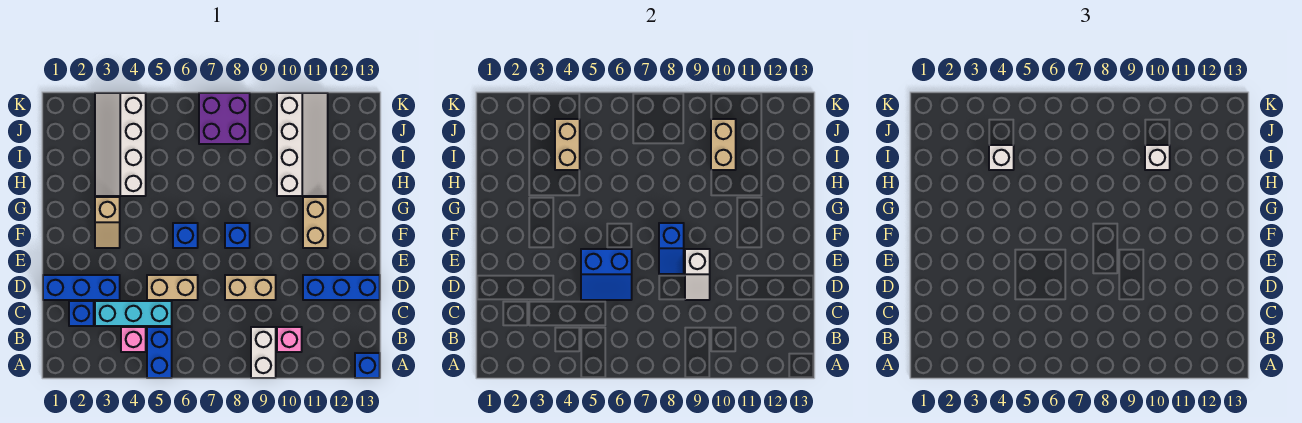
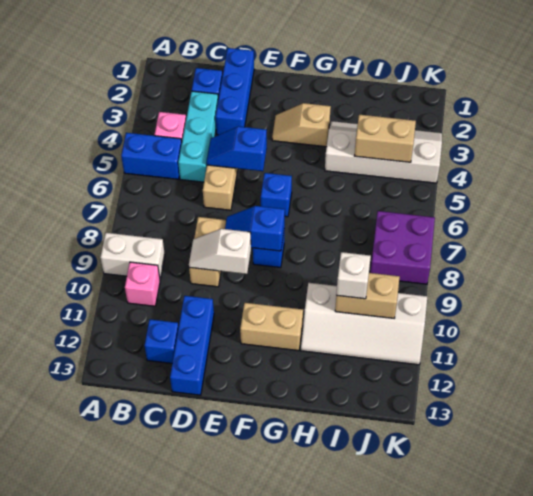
blue 1x1 brick [355,353,380,378] -> blue 1x1 brick moved to [145,319,179,363]
blue 2x2 slope [581,249,632,300] -> blue 1x2 slope [207,126,267,171]
white 1x1 brick [989,145,1014,170] -> none

